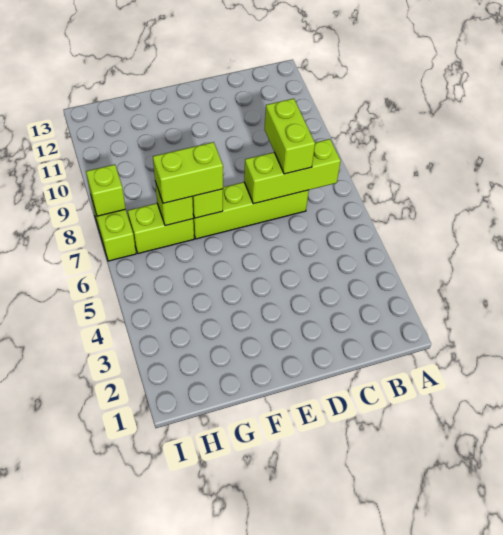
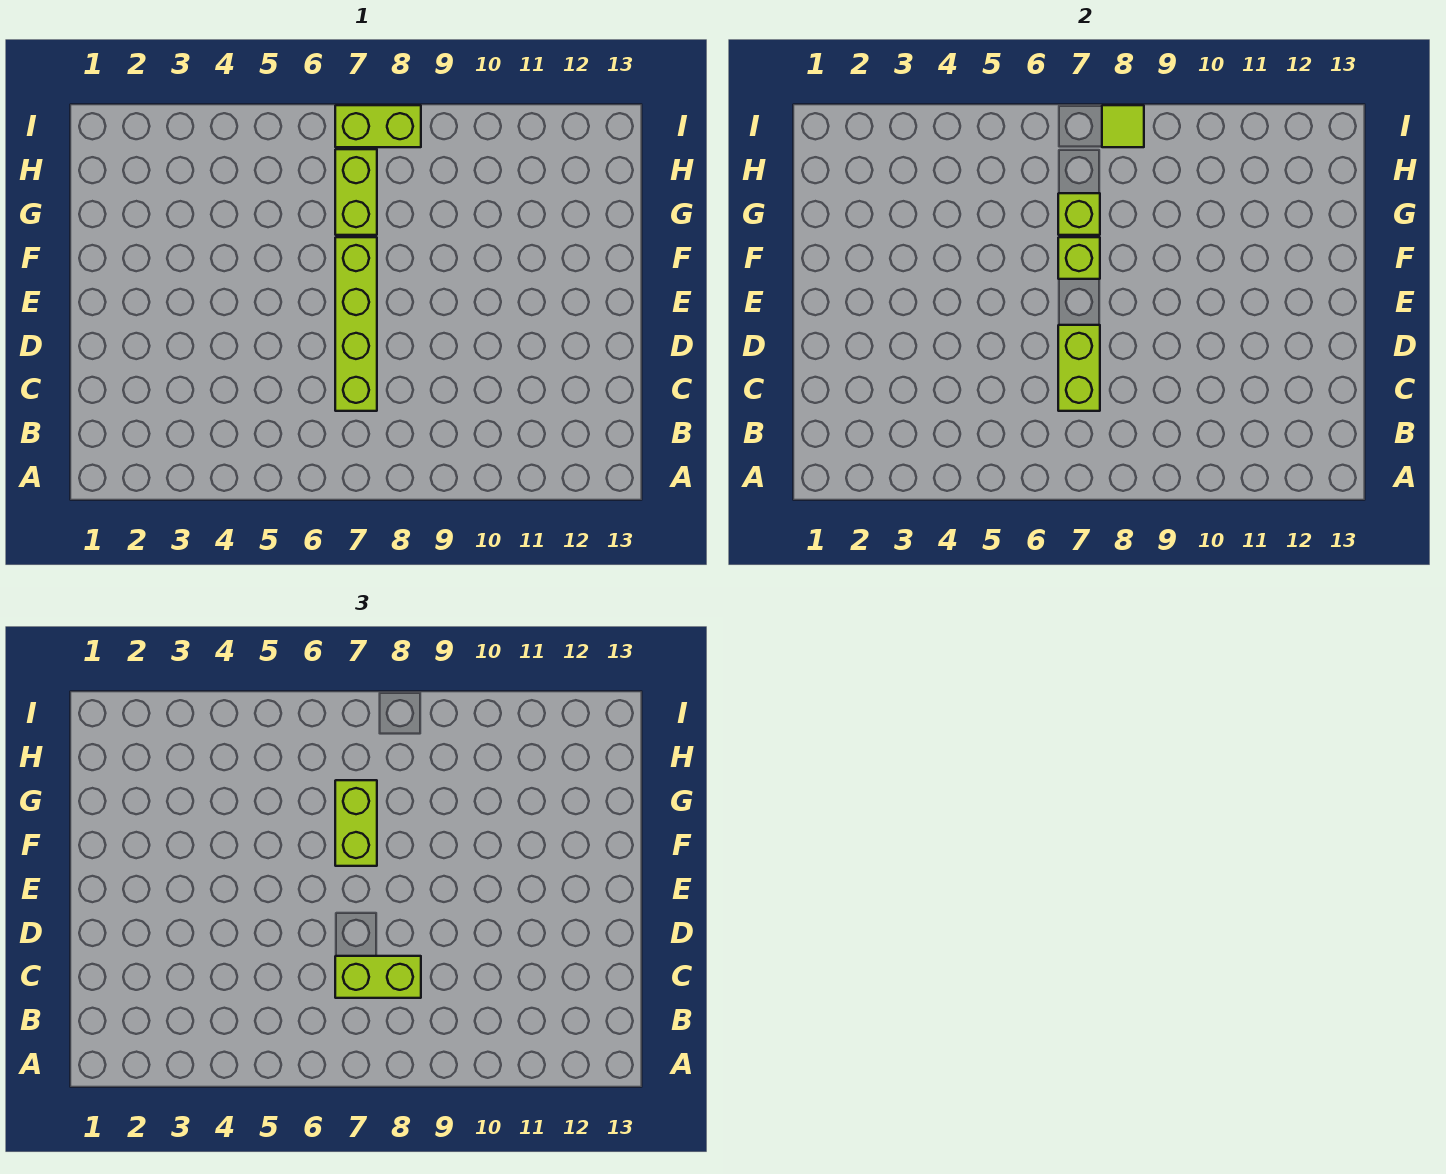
lime 1x3 brick [244,139,341,204] -> lime 1x2 brick [1058,325,1100,411]
lime 1x1 brick [86,165,126,216] -> lime 1x1 tile [1102,105,1144,147]

